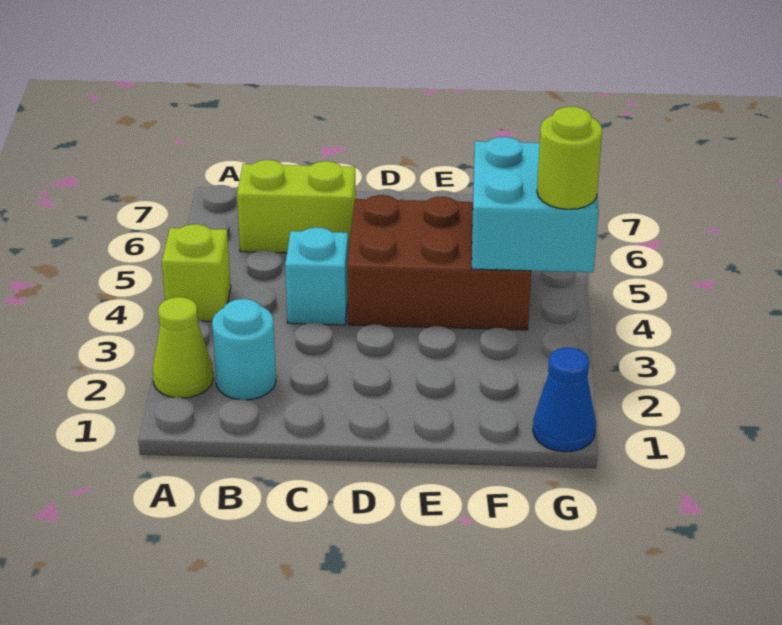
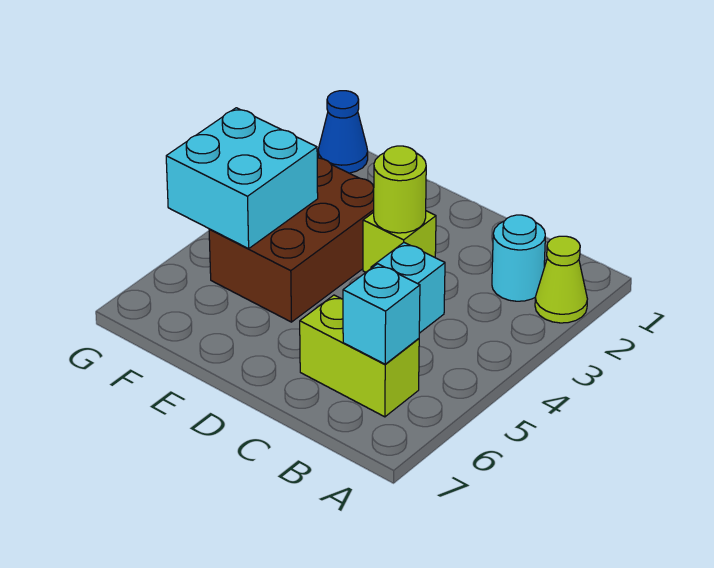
lime 1x1 brick [162,224,231,321] -> lime 1x1 brick moved to [363,211,436,272]
none -> cyan 1x1 brick [343,264,420,364]
brown 2x3 brick [347,195,531,330] -> brown 2x3 brick turned to [209,158,374,322]
lime 1x1 round brick [537,107,602,209] -> lime 1x1 round brick moved to [374,146,426,233]

